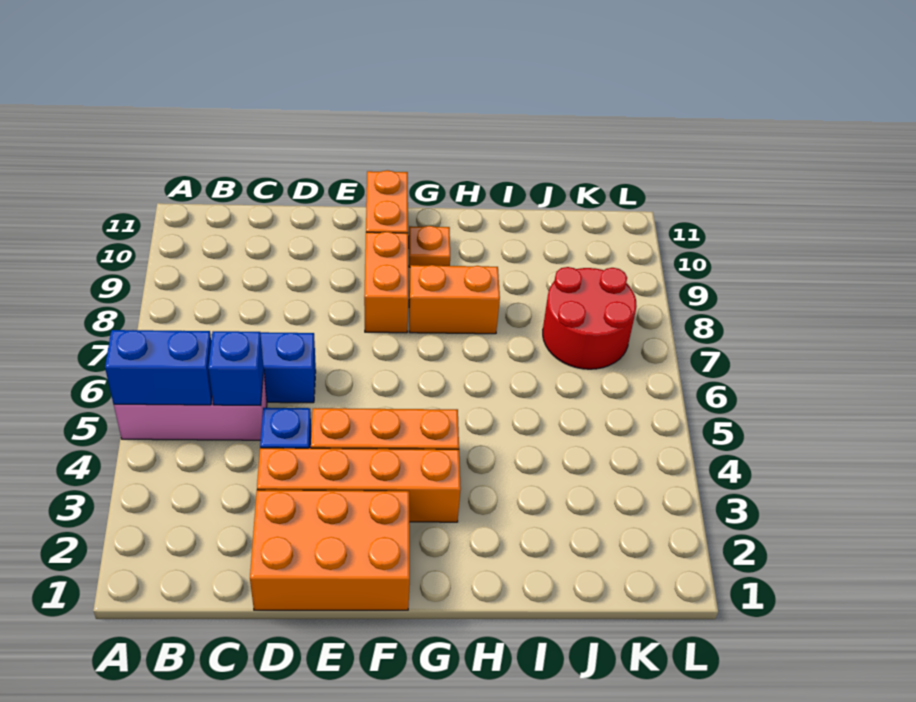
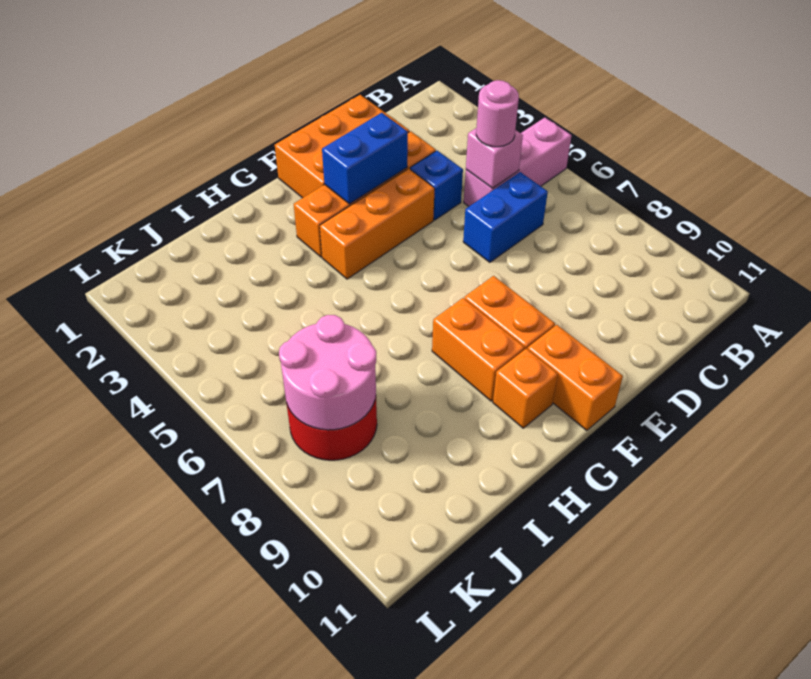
blue 1x2 brick [105,330,212,405] -> blue 1x2 brick moved to [322,113,408,204]
blue 1x1 brick [208,331,264,406] -> pink 1x1 brick [466,128,523,188]
none -> pink 1x1 round brick [476,80,519,147]
orange 1x2 brick [409,265,500,334] -> orange 1x2 brick turned to [432,298,525,401]
orange 1x1 plate [409,226,450,267] -> orange 1x1 brick [493,348,558,428]
none -> pink 2x2 round brick [279,315,376,430]

